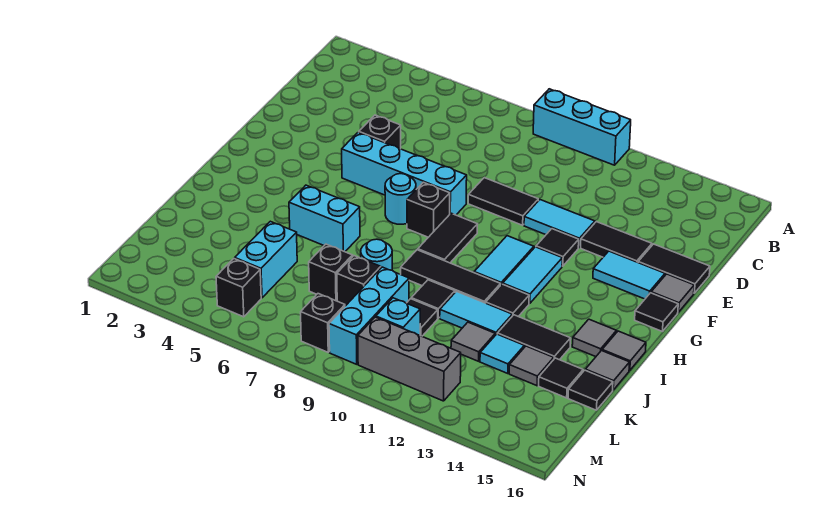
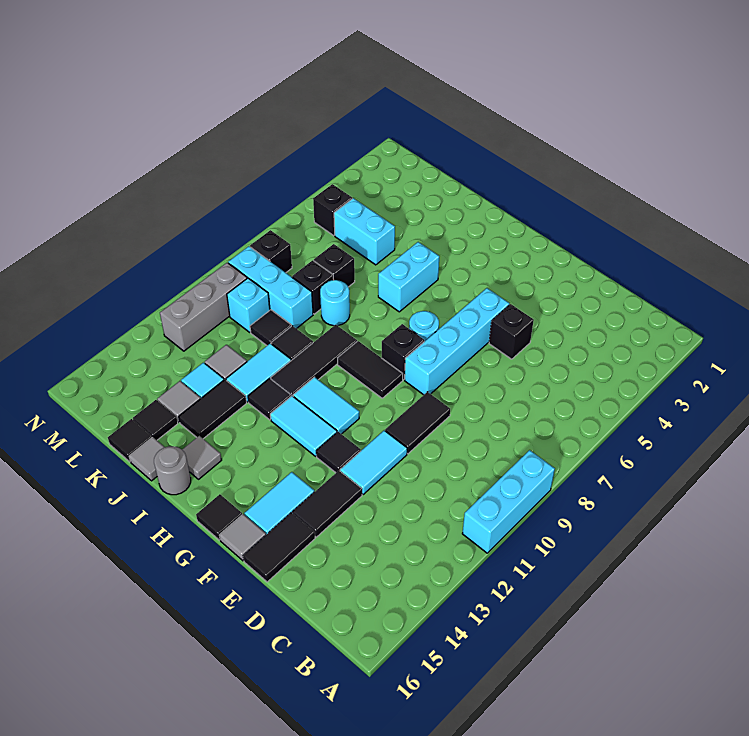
grey 1x1 tile [602,331,646,370] -> grey 1x1 round brick [154,446,191,495]

